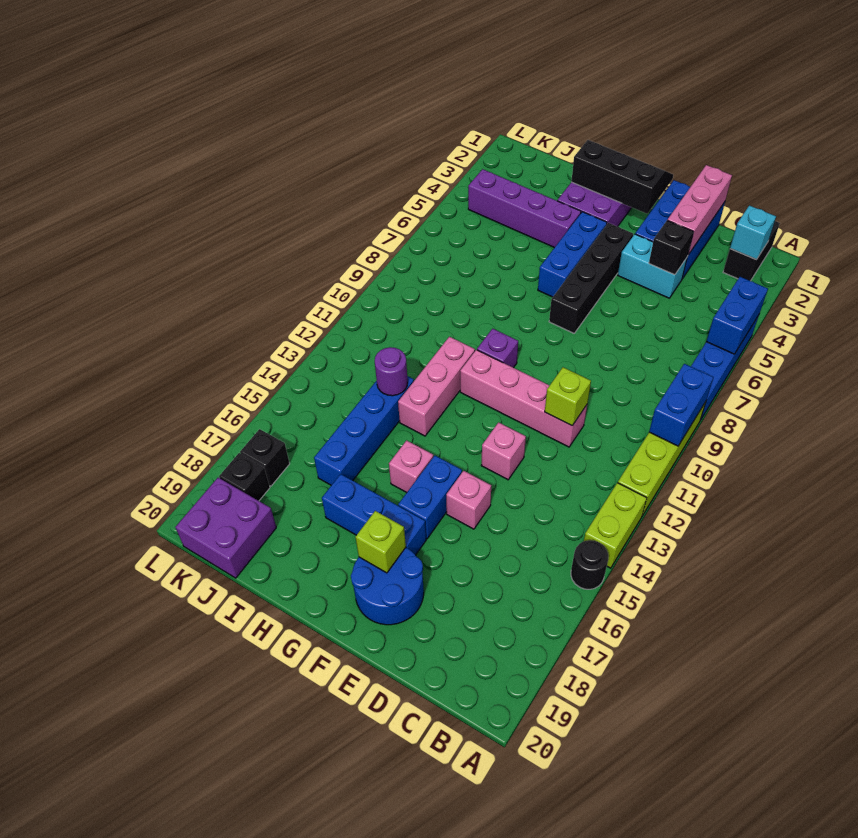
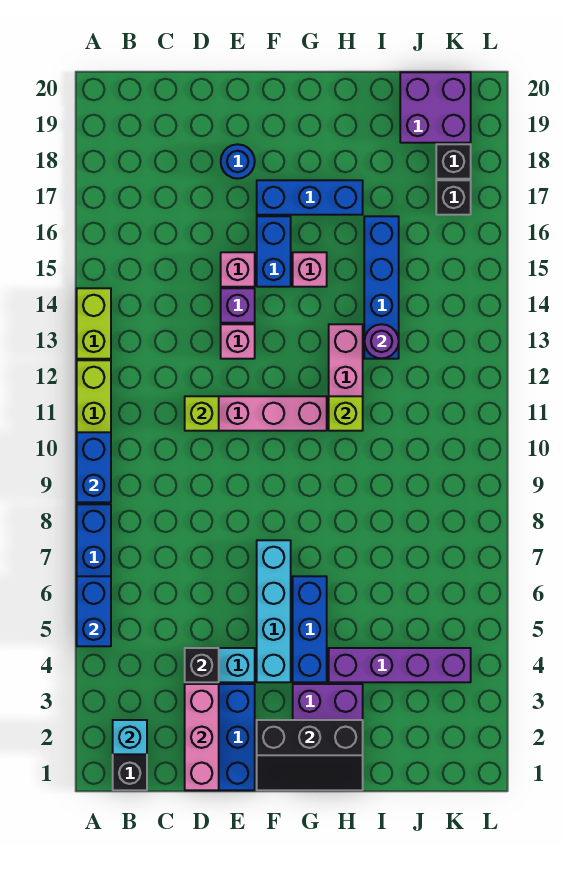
black 1x1 round brick [571,540,608,589] -> none
blue 2x2 round brick [351,548,424,625] -> blue 1x1 round brick [221,144,255,179]
black 1x4 brick [549,223,633,333] -> cyan 1x4 brick [257,540,291,682]
lime 1x1 brick [356,511,406,573] -> lime 1x1 brick moved to [329,396,363,431]
purple 1x1 brick [477,329,518,368] -> purple 1x1 brick moved to [221,288,255,323]

